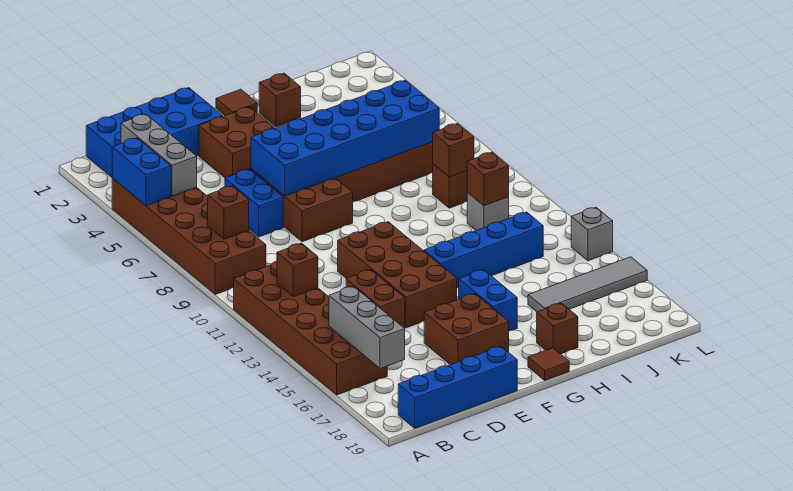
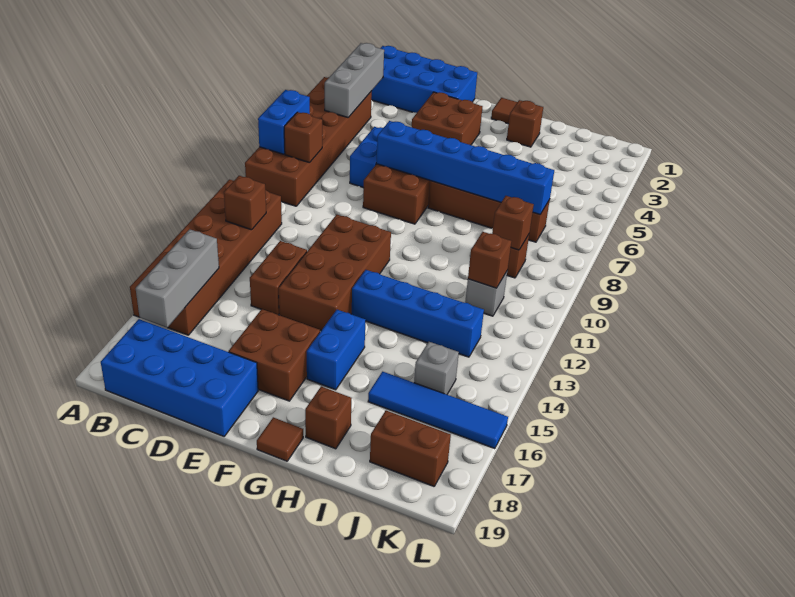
blue 1x2 brick [112,138,171,206] -> blue 1x2 brick moved to [258,90,310,154]
blue 1x4 brick [398,346,517,428] -> blue 2x4 brick [101,319,258,436]
blue 2x6 brick [251,80,439,196] -> blue 1x6 brick [376,121,554,214]
grey 1x4 tile [528,257,647,312] -> blue 1x4 tile [368,372,508,449]
none -> brown 1x2 brick [370,411,451,486]
grey 1x1 brick [571,207,613,261] -> grey 1x1 brick moved to [414,342,459,394]

